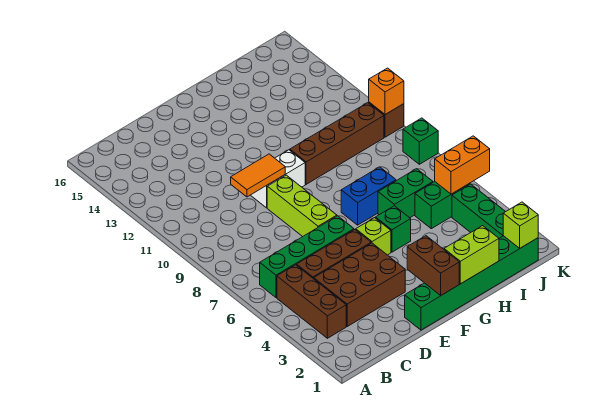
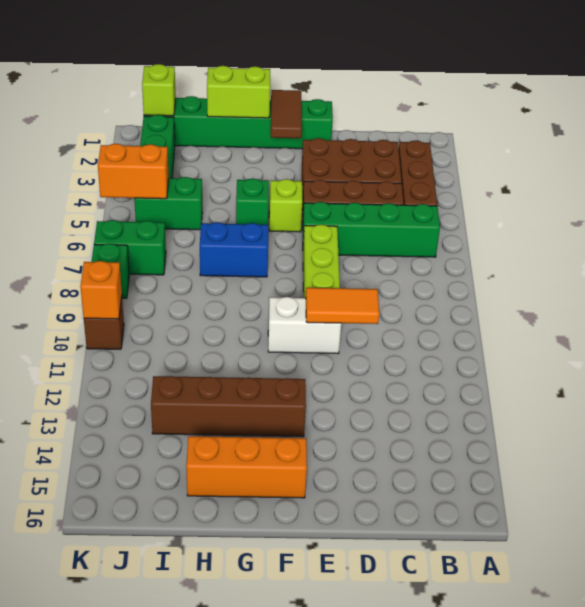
brown 1x2 brick [407,236,459,295] -> brown 1x2 tile [271,90,302,138]
none -> orange 1x3 brick [186,436,307,498]
brown 1x4 brick [290,103,384,184] -> brown 1x4 brick moved to [151,376,306,437]
green 1x2 brick [378,169,433,218] -> green 1x2 brick moved to [94,220,166,275]

